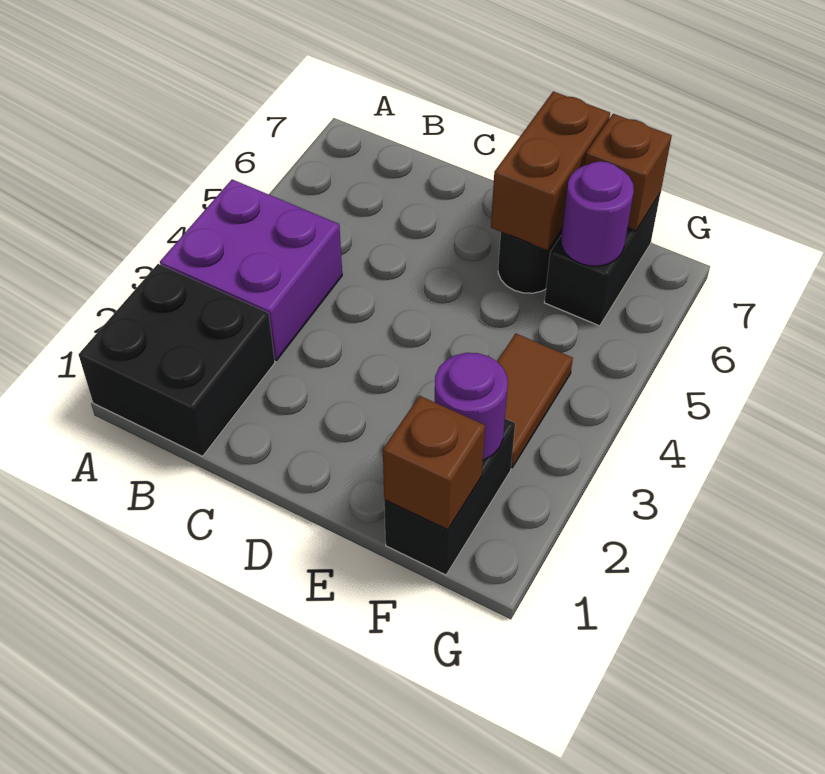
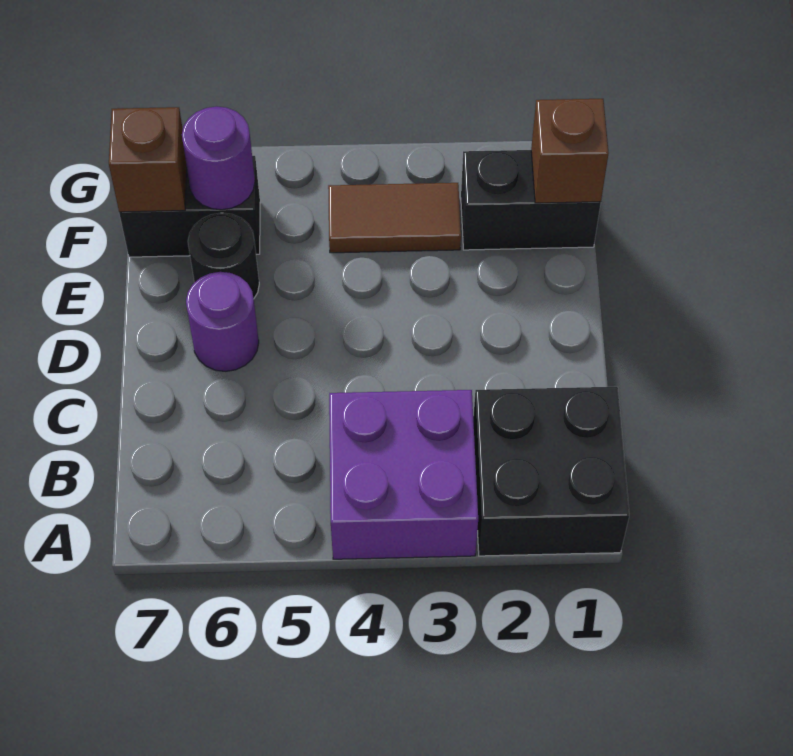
brown 1x2 brick [491,92,610,250] -> none
purple 1x1 round brick [435,353,508,460] -> purple 1x1 round brick moved to [186,272,259,371]

